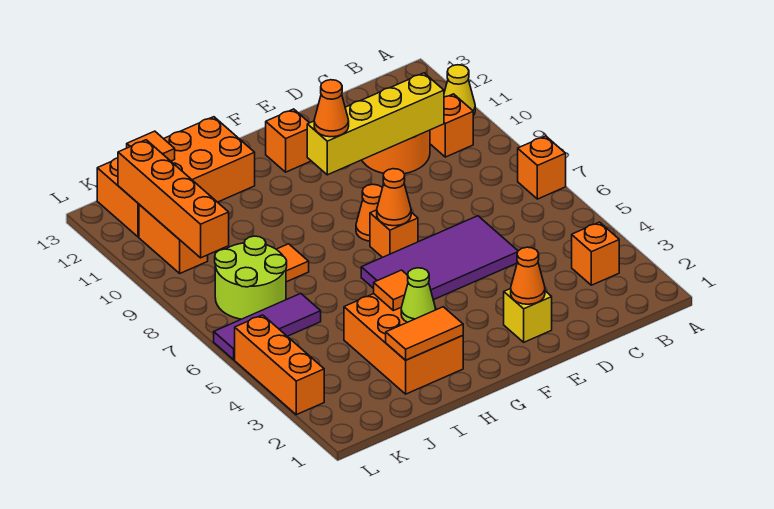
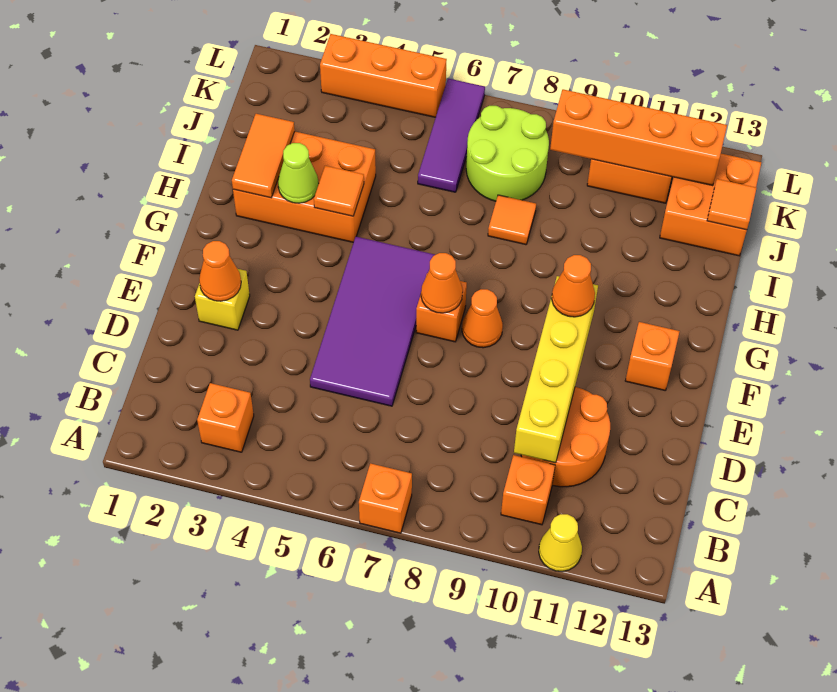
orange 2x4 brick [97,117,255,237] -> orange 2x2 brick [660,154,761,256]

